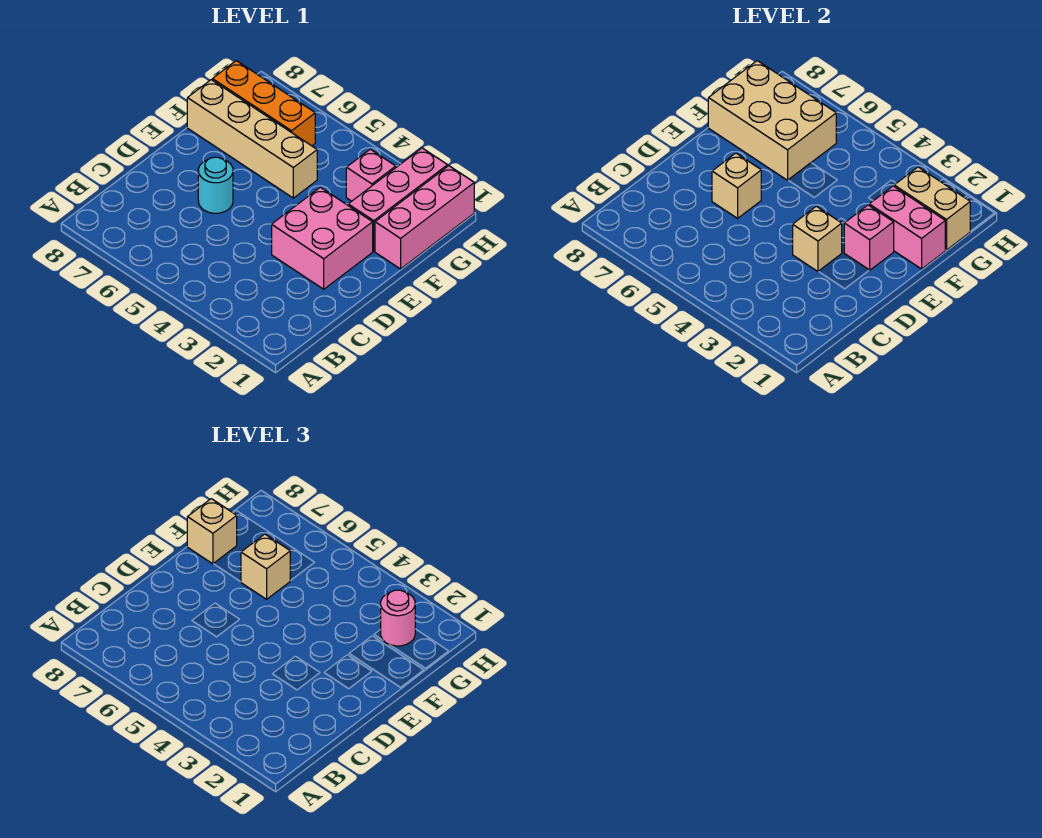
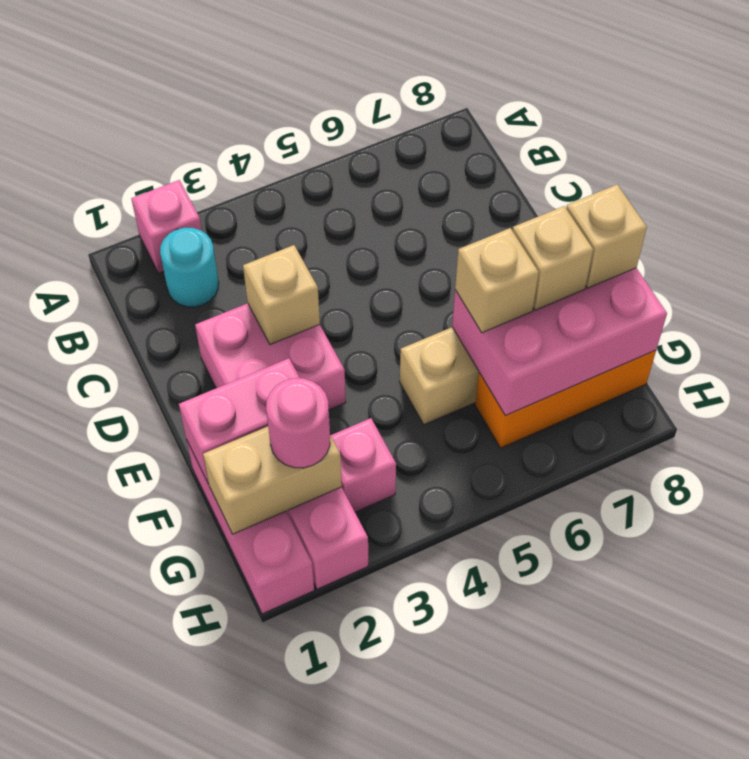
cyan 1x1 round brick [198,157,233,213] -> cyan 1x1 round brick moved to [160,228,219,307]
tan 1x1 brick [712,153,761,218] -> tan 1x1 brick moved to [513,206,593,310]
pink 1x1 brick [844,205,894,270] -> pink 1x1 brick moved to [131,180,202,273]
tan 2x3 brick [708,61,836,180] -> pink 2x3 brick [452,268,667,415]

